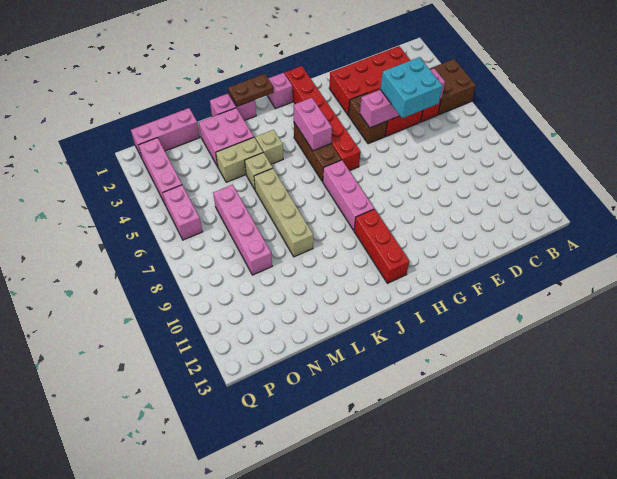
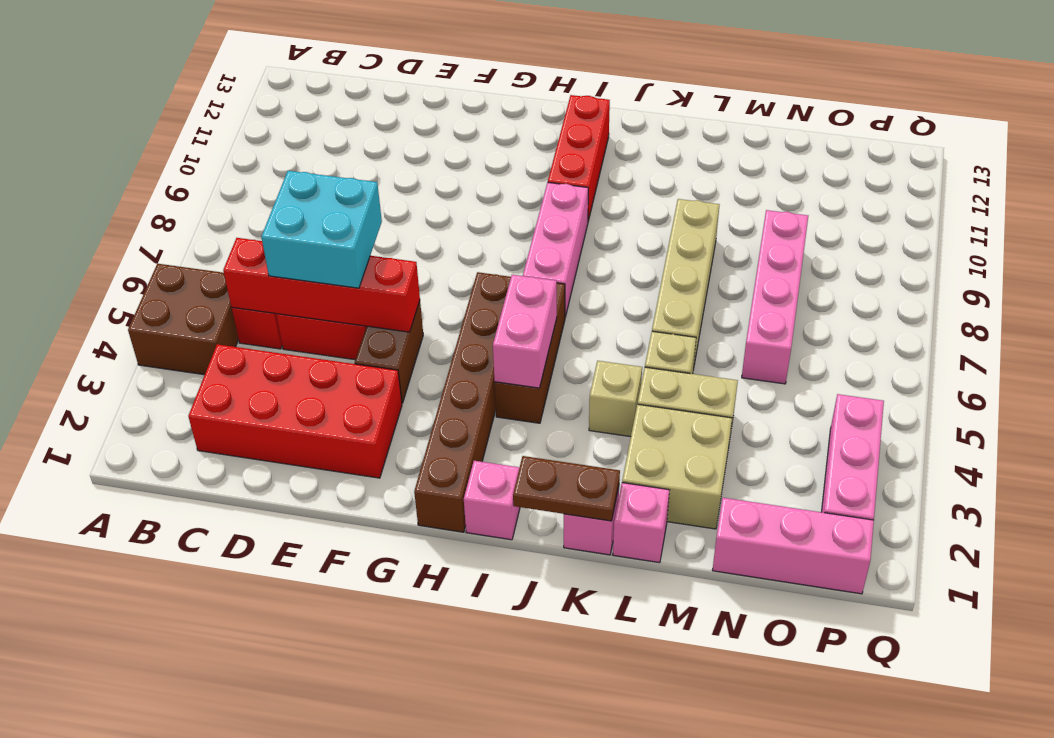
pink 1x4 brick [360,68,445,128] -> red 1x4 brick [223,238,420,332]
red 1x6 brick [285,66,361,171] -> brown 1x6 brick [414,272,511,532]
pink 2x2 brick [199,108,254,167] -> tan 2x2 brick [622,404,732,529]
pink 1x2 brick [163,185,203,240] -> none

